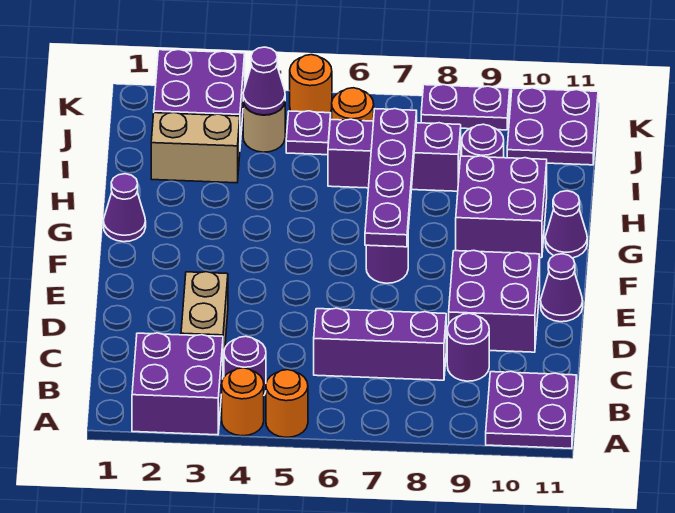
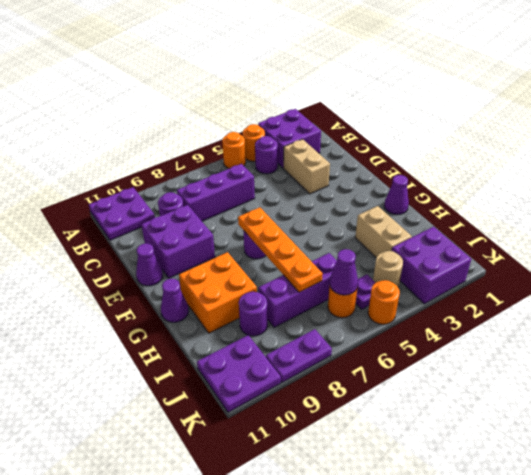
purple 1x4 plate [365,109,417,247] -> orange 1x4 plate [238,207,323,292]
purple 2x2 brick [456,156,547,258] -> orange 2x2 brick [179,252,257,333]
tan 1x2 brick [151,113,240,183] -> tan 1x2 brick turned to [355,206,412,257]
purple 1x1 cone [243,47,285,115] -> purple 1x1 cone moved to [330,249,358,295]

